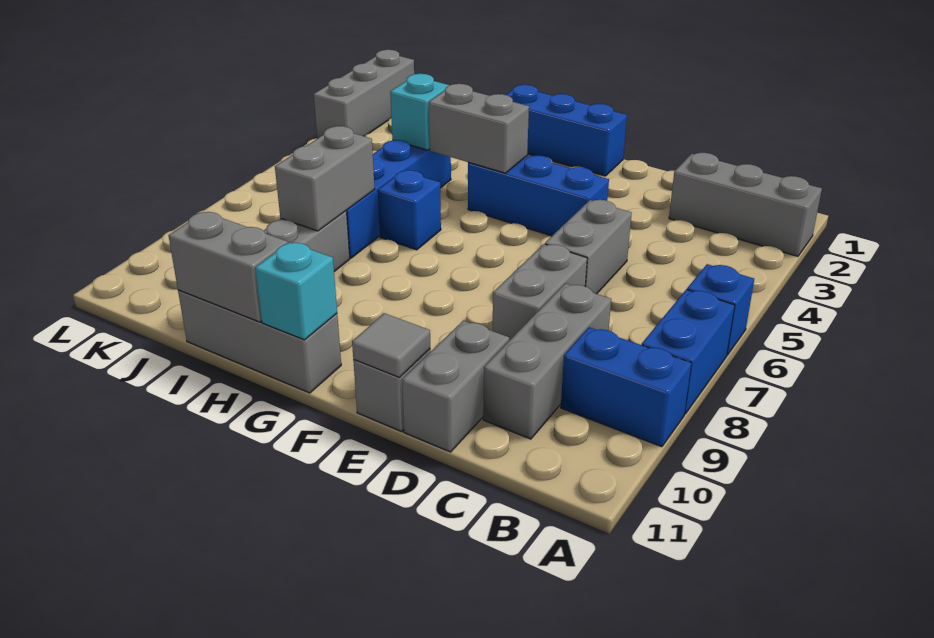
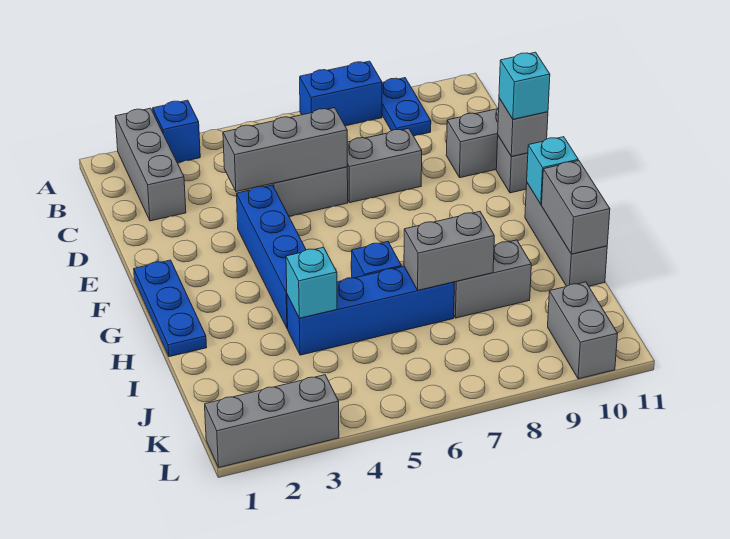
blue 1x1 brick [687,264,754,355] -> blue 1x1 brick moved to [153,100,200,163]
blue 1x2 brick [561,327,692,447] -> blue 1x2 plate [382,78,431,136]
grey 1x3 brick [483,283,611,439] -> grey 1x3 brick moved to [223,108,347,192]
blue 1x3 brick [468,156,609,236] -> blue 1x4 brick [237,185,306,329]
grey 1x1 tile [352,313,430,377] -> grey 1x1 brick [498,98,548,157]
none -> cyan 1x1 brick [499,52,550,119]
blue 1x3 brick [507,85,627,176] -> blue 1x3 plate [134,260,207,357]
grey 1x2 brick [429,84,529,173] -> grey 1x2 brick moved to [548,282,618,379]

